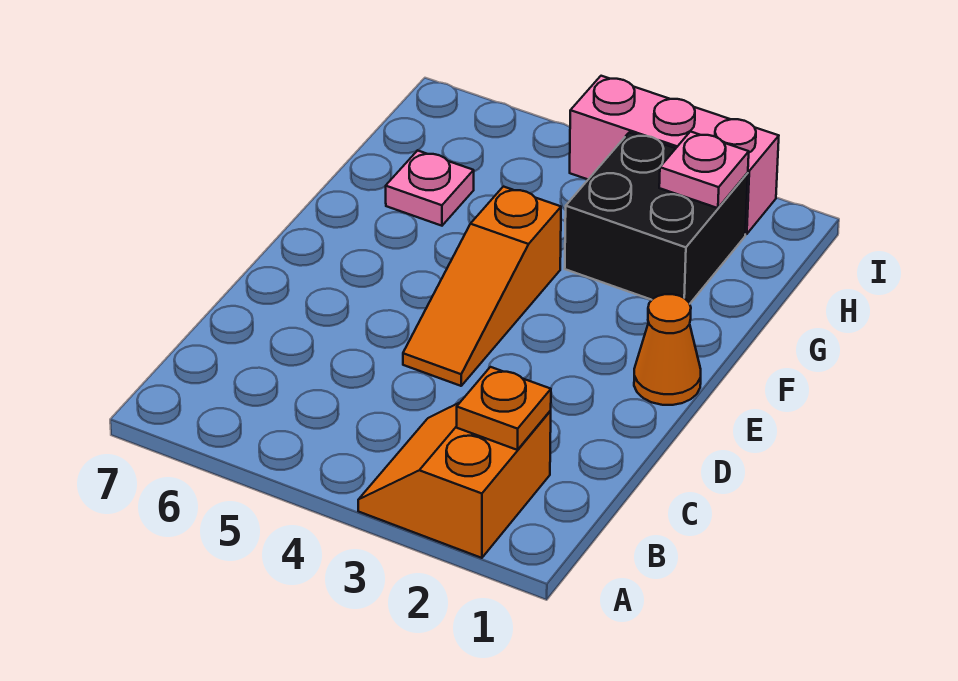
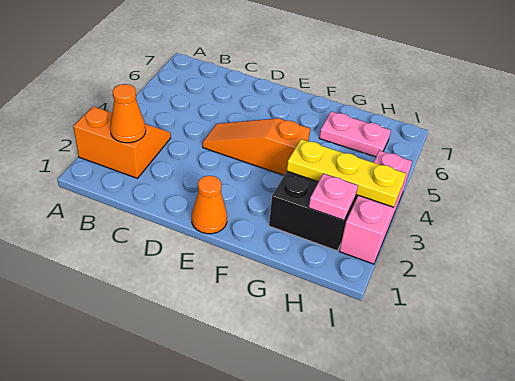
orange 1x1 plate [457,367,551,450] -> orange 1x1 cone [110,84,146,143]
none -> yellow 1x3 plate [287,139,406,207]
pink 1x1 plate [386,150,474,226] -> pink 1x2 plate [319,112,391,157]

